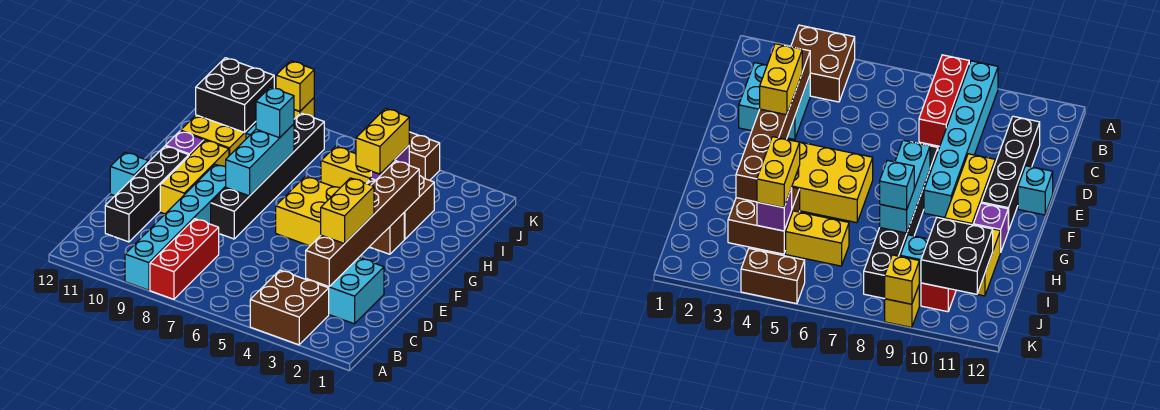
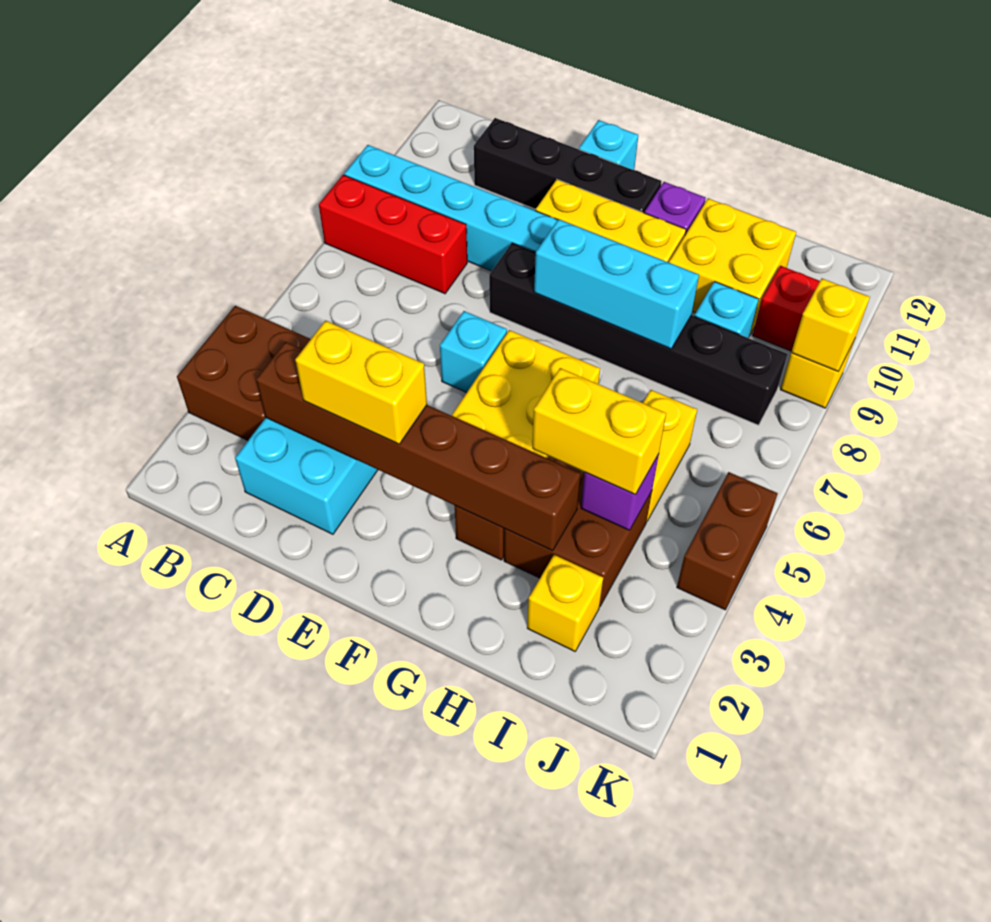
cyan 1x1 brick [256,87,294,138] -> cyan 1x1 brick moved to [440,311,507,392]
none -> yellow 1x1 brick [527,555,603,651]
black 2x2 brick [196,58,274,132] -> none

